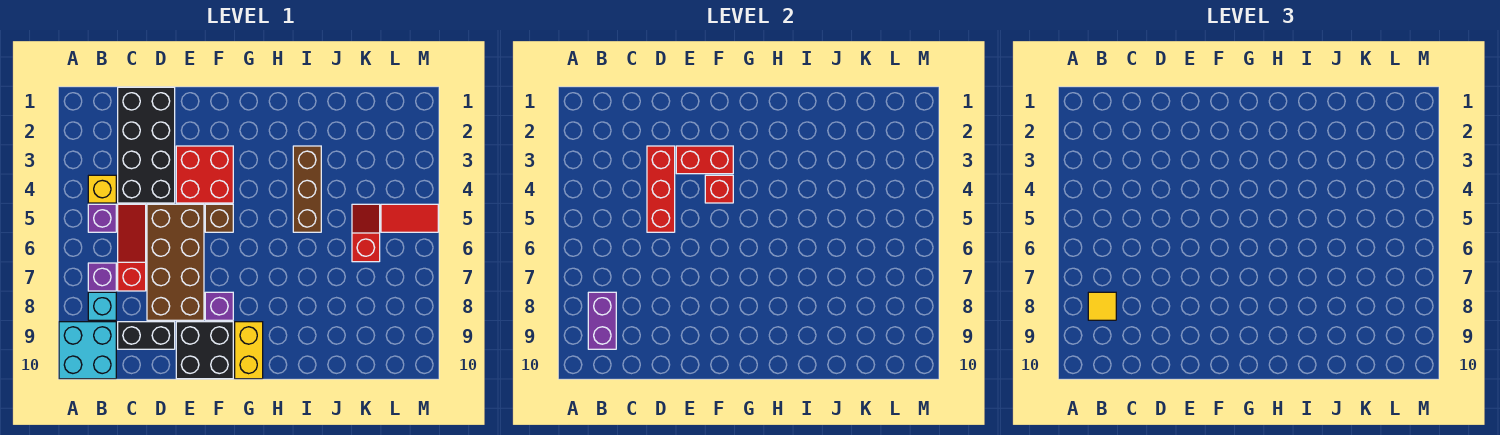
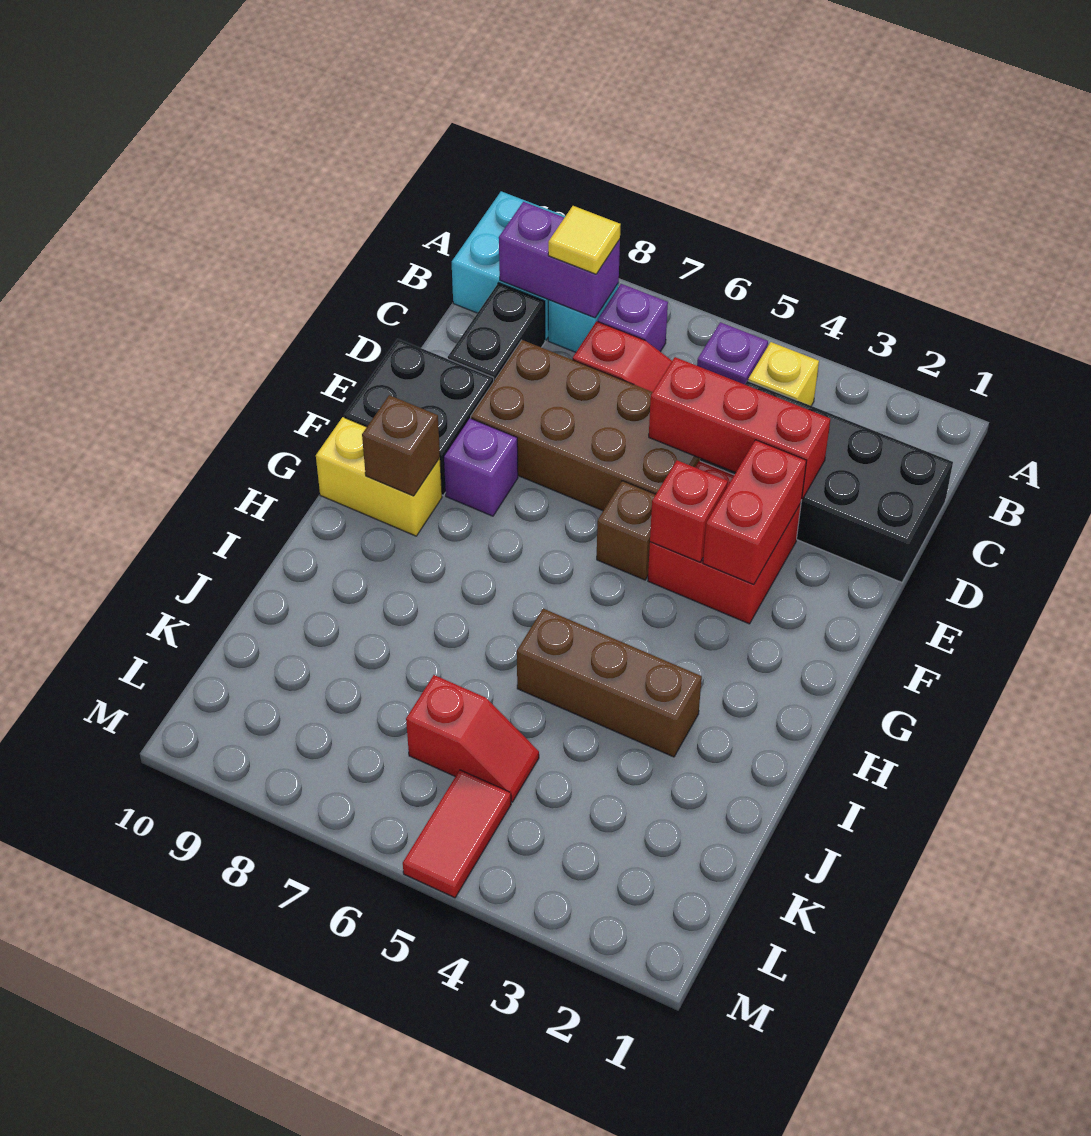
none -> brown 1x1 brick [362,395,440,496]

